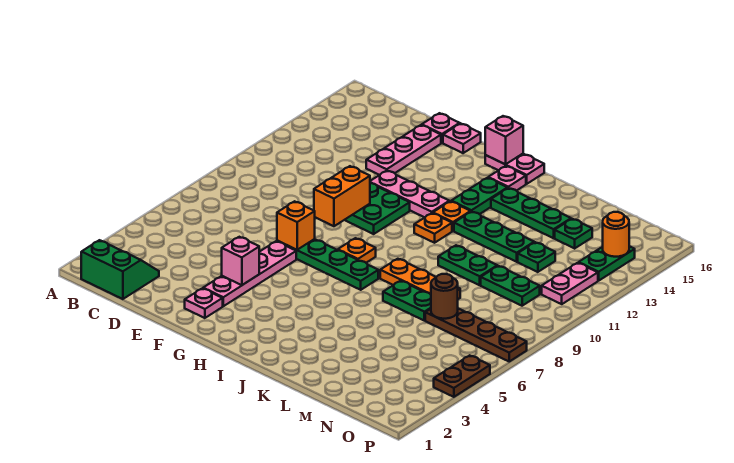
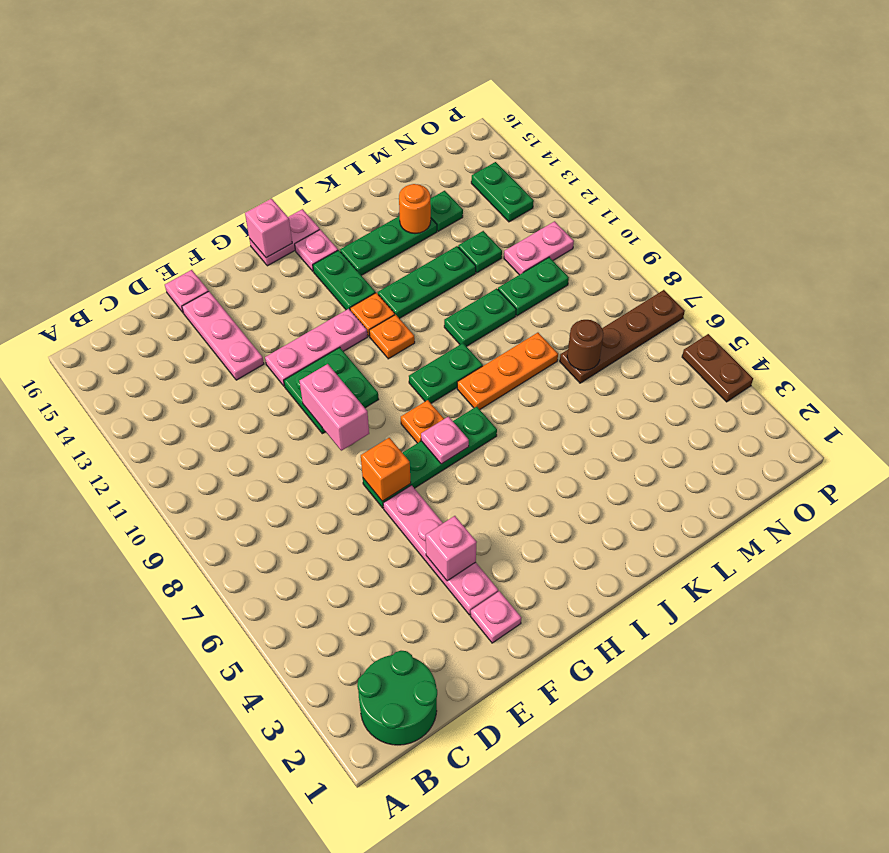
green 2x2 slope [81,240,159,299] -> green 2x2 round brick [357,651,437,745]
orange 1x2 brick [314,166,370,226] -> pink 1x2 brick [300,364,369,451]
pink 1x1 plate [443,123,481,153] -> pink 1x1 plate moved to [421,417,469,464]
green 1x2 plate [383,281,431,321] -> green 1x2 plate moved to [409,343,483,403]
pink 1x2 plate [542,263,598,304] -> pink 1x2 plate turned to [504,221,574,275]
orange 1x1 round brick [603,212,629,257] -> orange 1x1 round brick moved to [399,184,431,234]

